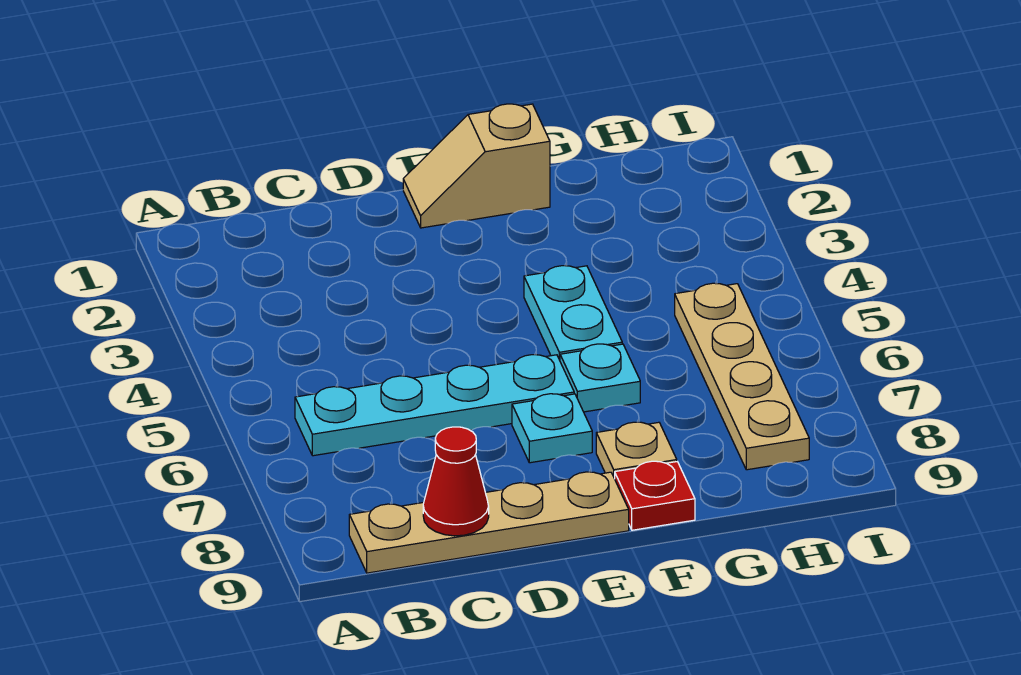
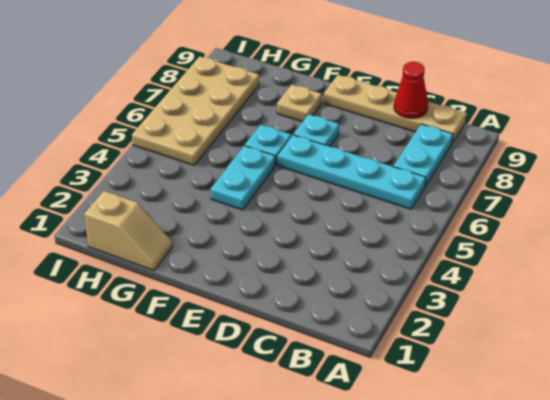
none -> cyan 1x2 plate [394,124,453,186]
tan 1x2 slope [403,104,550,228] -> tan 1x2 slope moved to [84,191,172,271]
red 1x1 plate [615,461,695,530] -> none
tan 1x4 plate [675,283,809,470] -> tan 2x4 plate [132,56,259,165]

